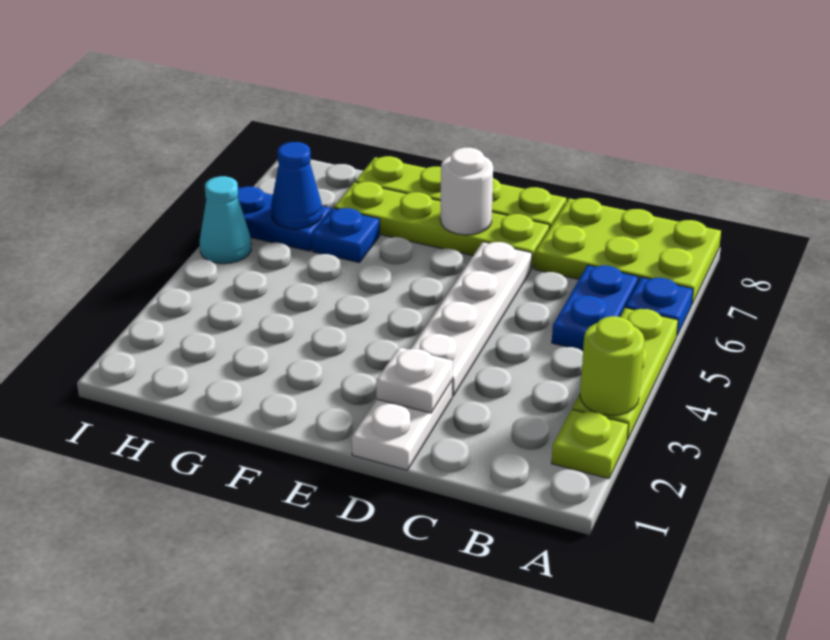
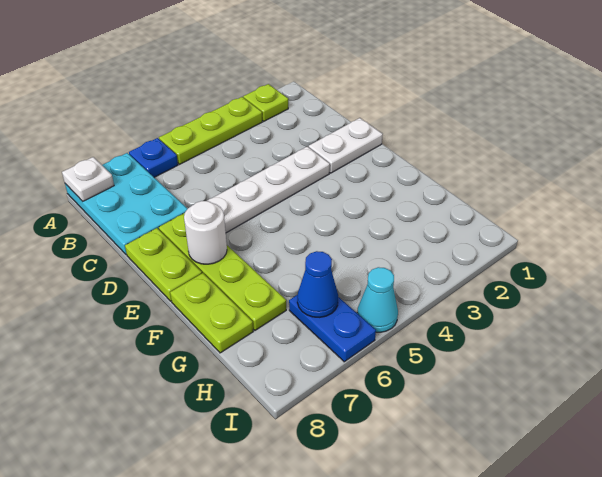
lime 1x1 round brick [580,316,645,415] -> none
lime 2x3 plate [535,198,721,305] -> cyan 2x3 plate [65,153,188,255]
blue 1x2 plate [552,265,638,351] -> none
white 1x1 plate [376,347,453,413] -> white 1x1 plate moved to [62,157,114,201]
blue 1x1 plate [312,208,380,263] -> none

